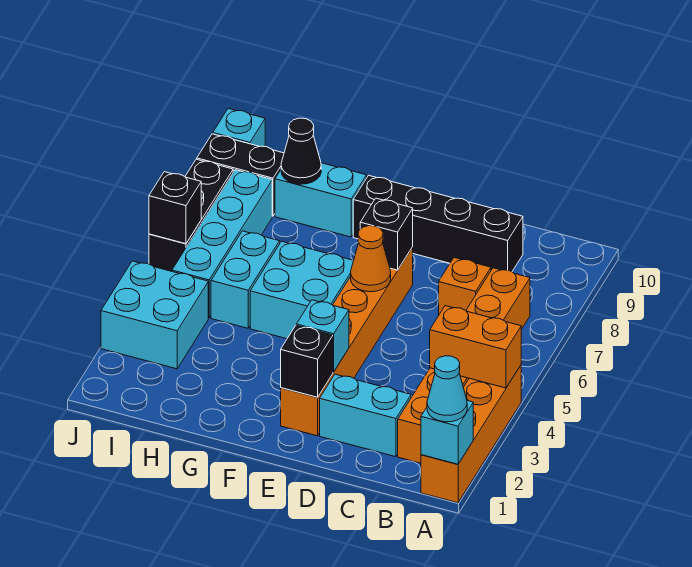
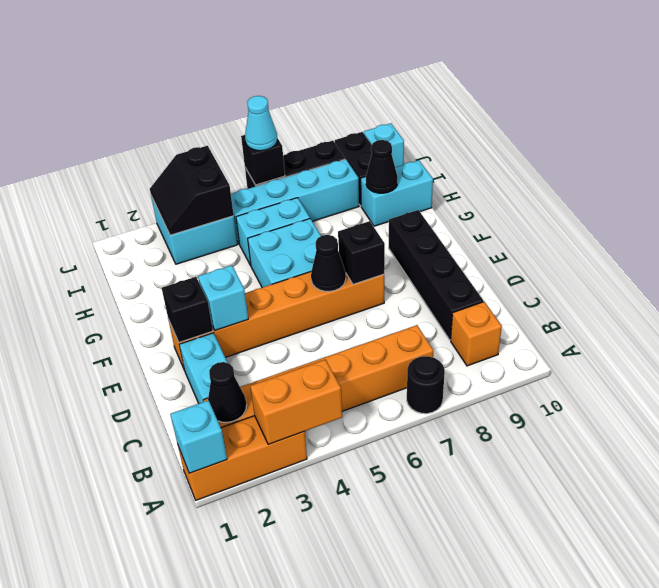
orange 1x4 brick [421,365,521,503] -> orange 1x3 brick [178,416,307,500]
cyan 1x1 cone [427,356,467,422] -> cyan 1x1 cone moved to [245,96,277,151]
orange 1x2 brick [430,306,521,388] -> orange 1x2 brick turned to [250,360,342,444]
none -> black 1x1 round brick [407,356,445,414]
none -> black 1x1 cone [208,362,247,422]
orange 1x1 brick [439,258,491,314] -> orange 1x1 brick moved to [451,302,502,366]
orange 1x1 cone [351,226,391,292] -> black 1x1 cone [311,235,346,291]
cyan 1x2 brick [275,163,367,237] -> cyan 1x2 brick turned to [361,160,433,226]
none -> black 2x2 slope [150,146,234,235]

